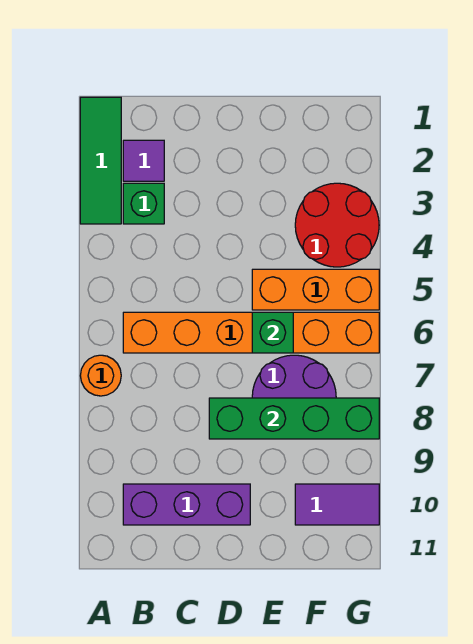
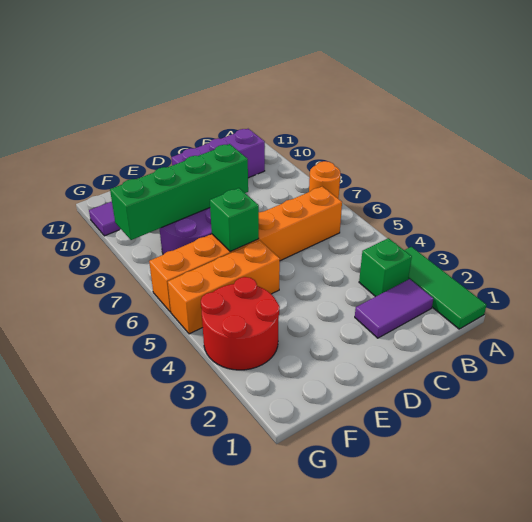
purple 1x1 tile [123,140,164,181] -> purple 1x2 tile [355,279,433,338]

